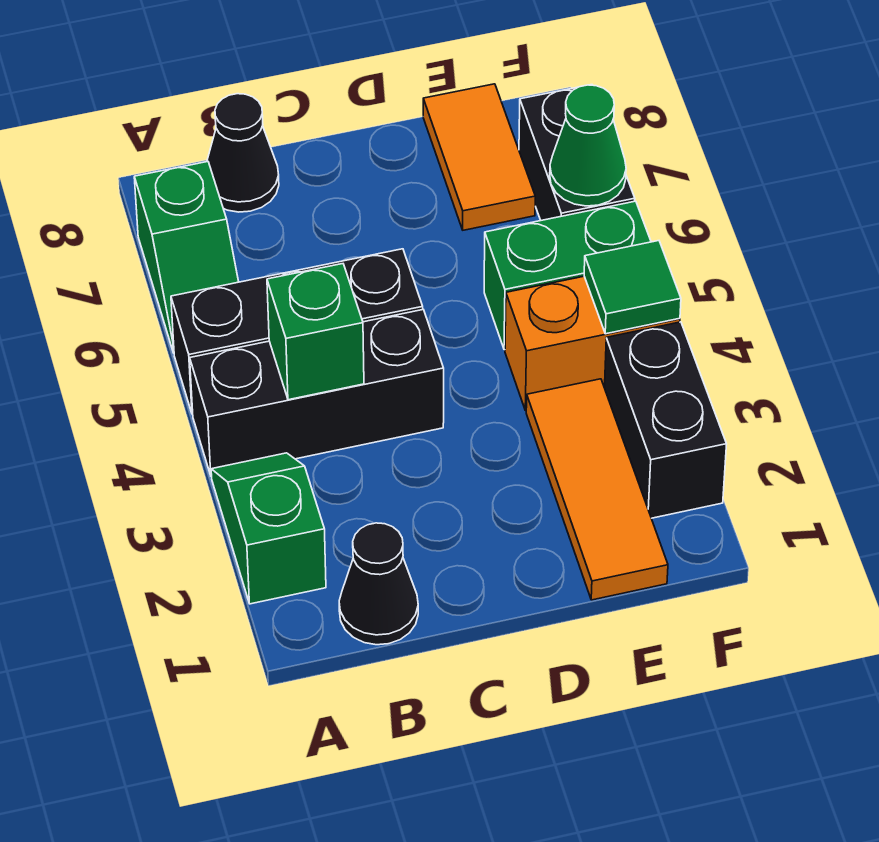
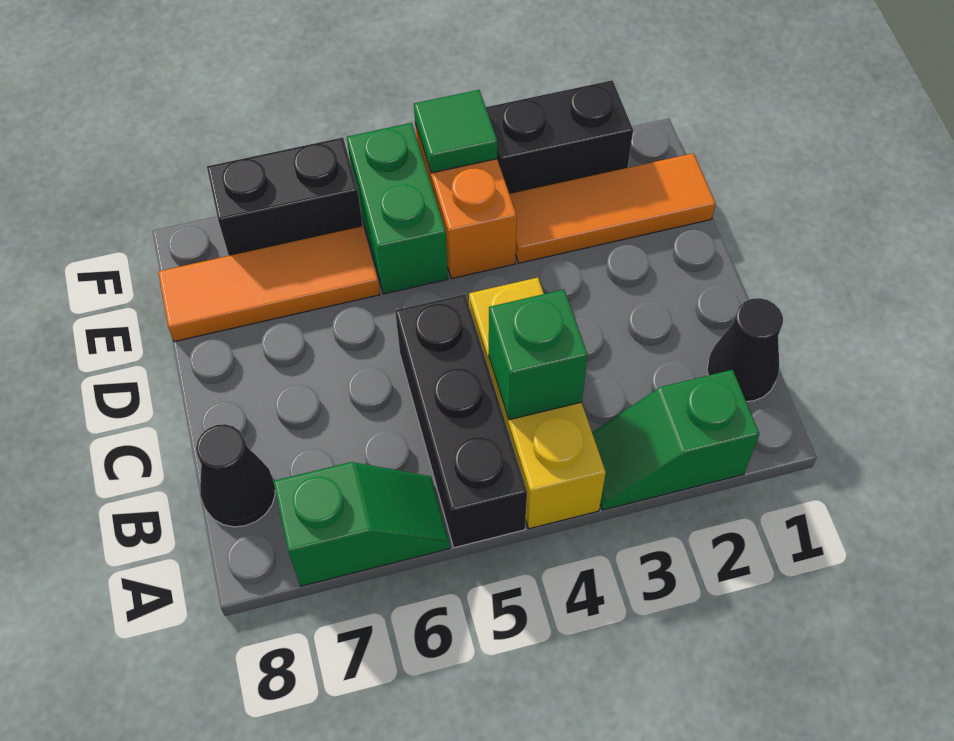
black 1x3 brick [190,310,444,477] -> yellow 1x3 brick [469,278,606,529]
orange 1x2 tile [423,84,535,230] -> orange 1x3 tile [158,226,380,342]
green 1x1 cone [550,85,626,206] -> none

